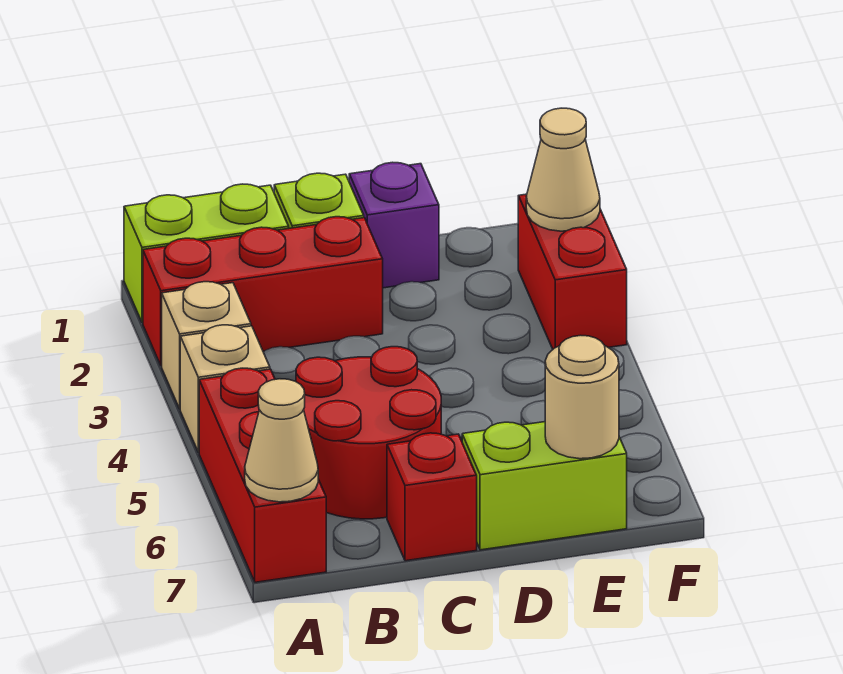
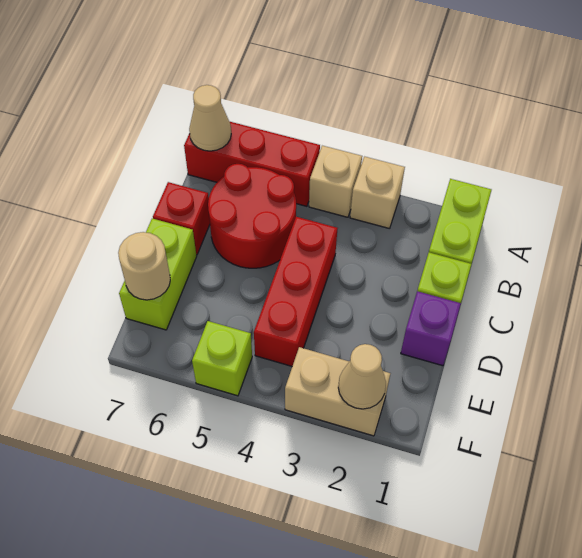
red 1x3 brick [143,217,383,366] -> red 1x3 brick moved to [254,217,337,366]
red 1x2 brick [518,194,627,349] -> tan 1x2 brick [285,347,390,436]
none -> lime 1x1 brick [192,321,252,396]

